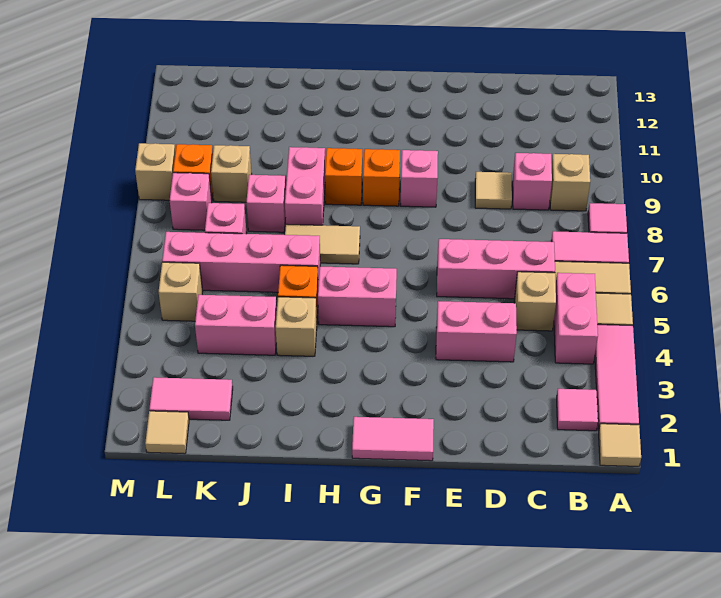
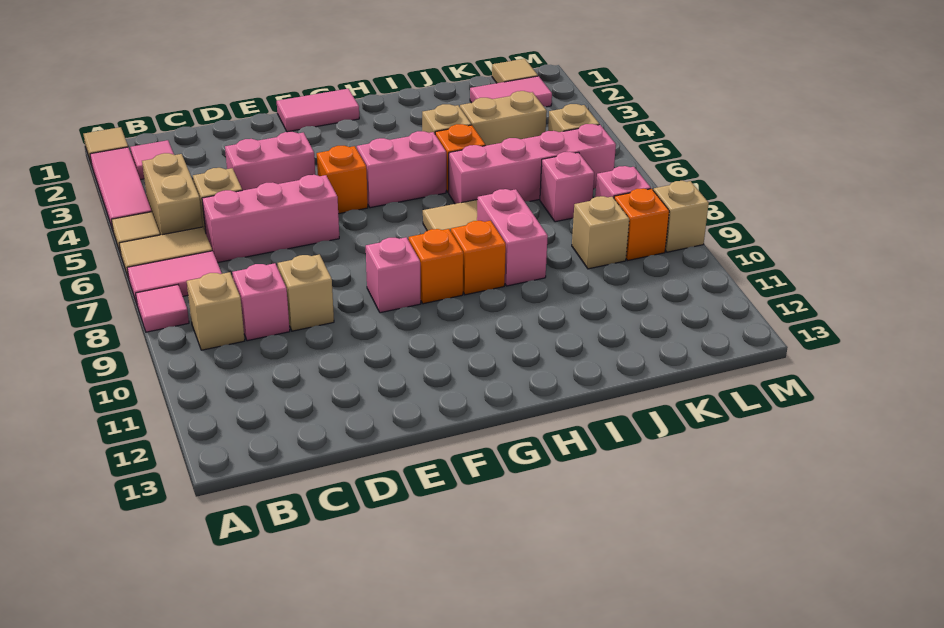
pink 1x2 brick [554,273,598,364] -> tan 1x2 brick [142,153,203,235]
tan 1x1 tile [475,172,512,209] -> tan 1x1 brick [278,255,334,331]
none -> orange 1x1 brick [317,146,368,214]
pink 1x2 brick [195,295,277,355] -> tan 1x2 brick [460,91,547,146]
pink 1x1 brick [246,175,286,232] -> none

